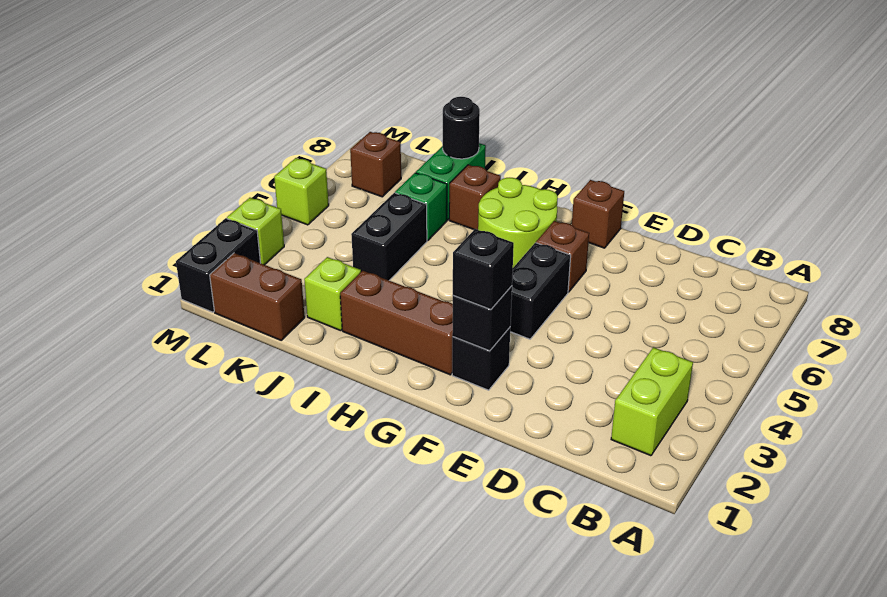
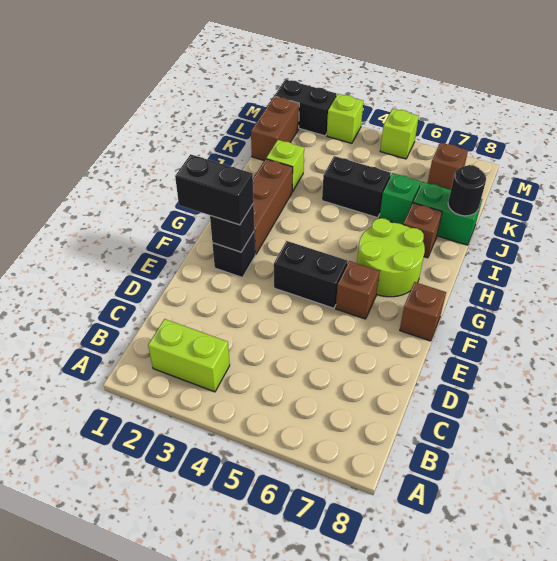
black 1x1 brick [453,229,514,309] -> black 1x2 brick [175,154,254,225]

